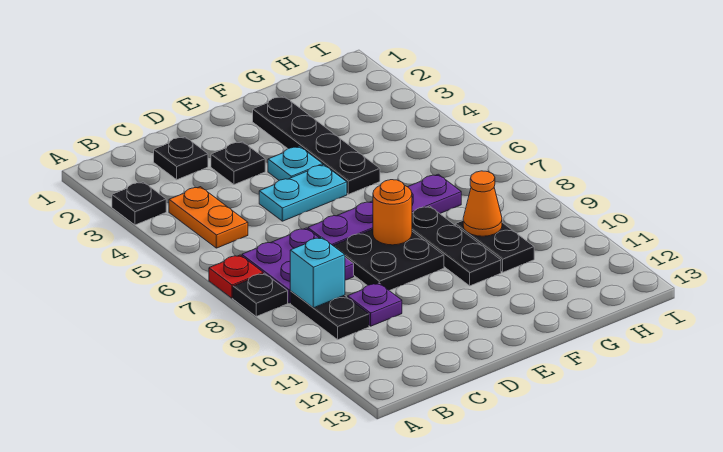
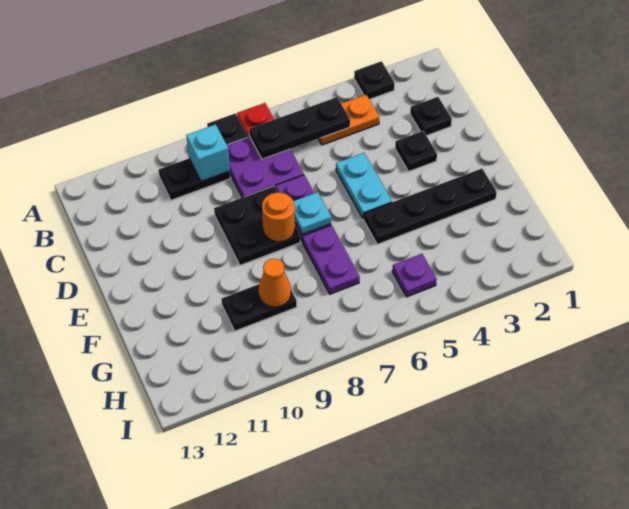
purple 1x1 plate [348,283,402,326] -> purple 1x1 plate moved to [392,254,437,297]
cyan 1x1 plate [268,146,323,180] -> cyan 1x1 plate moved to [294,192,331,234]
black 1x3 plate [412,206,501,286] -> black 1x3 plate moved to [249,97,350,159]

